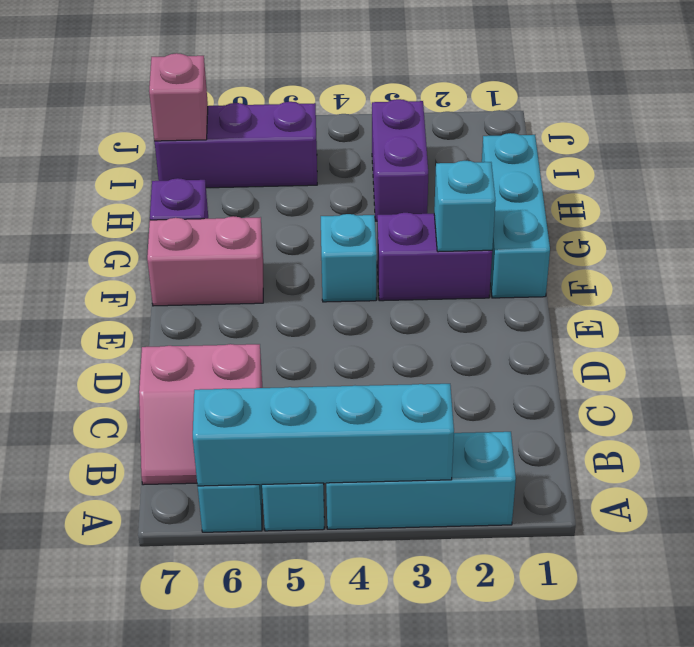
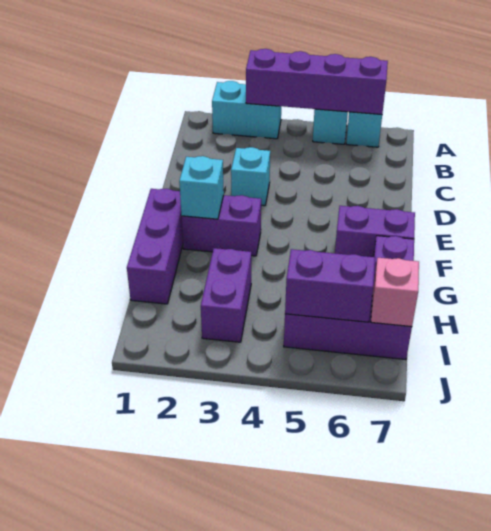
cyan 1x3 brick [326,432,516,529] -> cyan 1x2 brick [212,81,281,139]
cyan 1x4 brick [193,384,454,486] -> purple 1x4 brick [246,49,388,115]
pink 2x2 slope [139,344,263,485] -> none
cyan 1x3 brick [482,133,550,298] -> purple 1x3 brick [127,189,183,304]
cyan 1x1 brick [321,214,377,302] -> cyan 1x1 brick moved to [231,147,270,206]
pink 1x2 brick [147,216,263,306] -> purple 1x2 brick [335,206,415,257]
none -> purple 1x2 brick [285,249,375,322]

